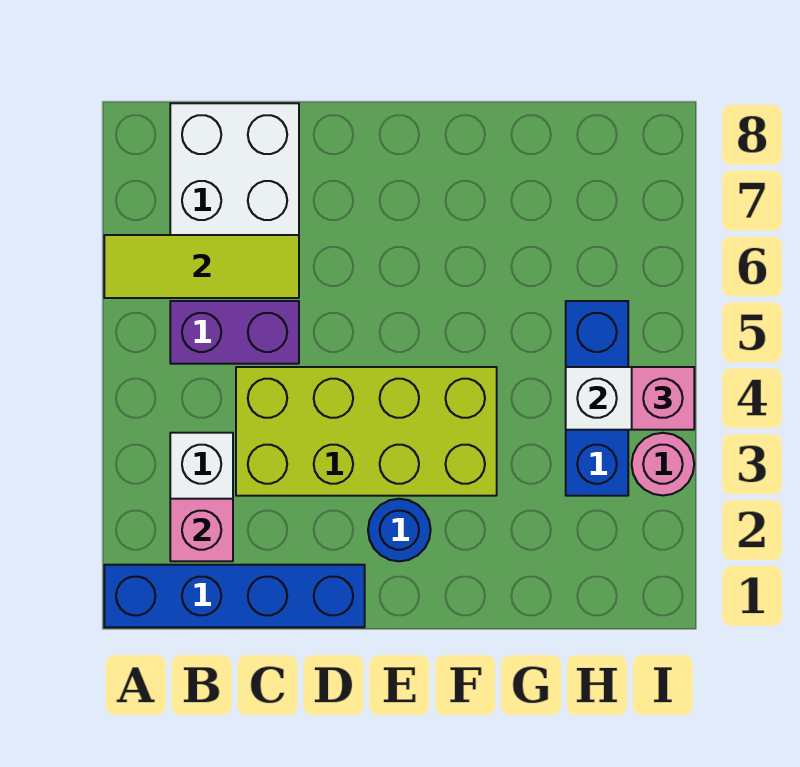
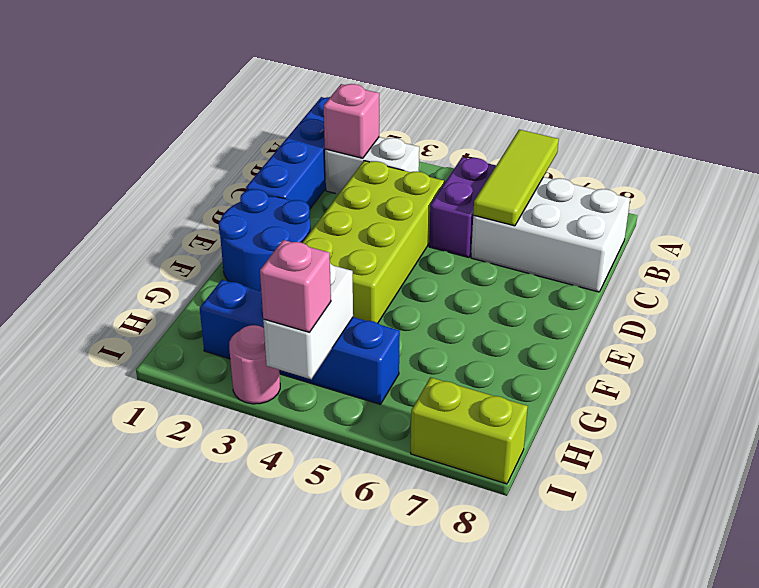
blue 1x1 round brick [368,499,431,561] -> blue 2x2 round brick [219,189,311,291]
blue 1x3 brick [566,301,628,496] -> blue 1x4 brick [200,280,400,404]
none -> lime 1x2 brick [411,377,528,484]

